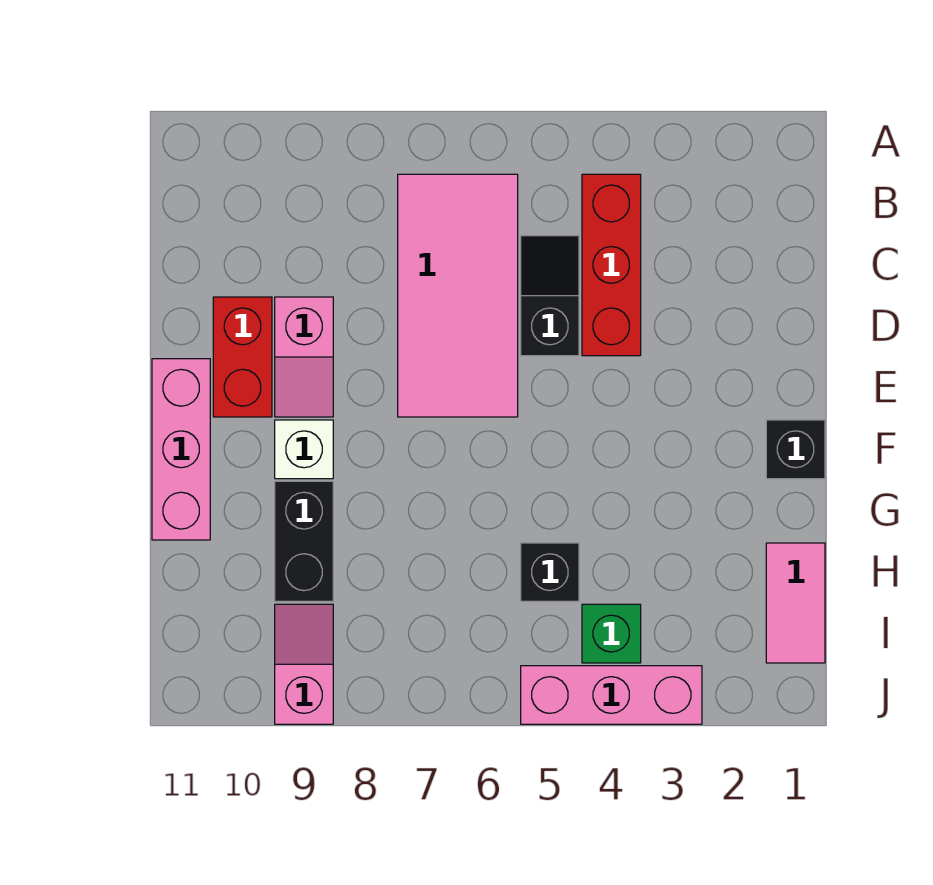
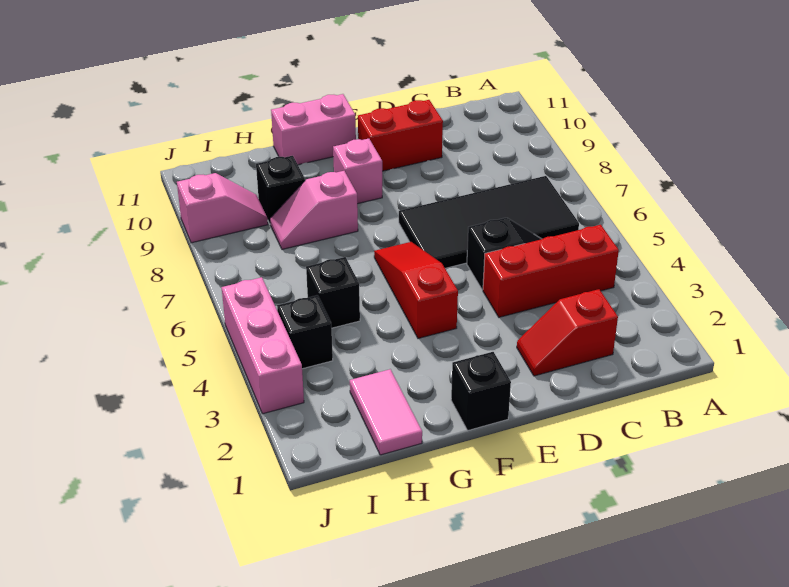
pink 2x4 tile [398,174,518,417] -> black 2x4 tile [399,176,579,268]
none -> red 1x2 slope [517,289,618,376]
pink 1x2 slope [275,297,333,417] -> pink 1x2 slope moved to [270,171,358,249]
pink 1x3 brick [152,359,210,540] -> pink 1x2 brick [271,94,356,165]
none -> red 1x3 slope [374,242,458,338]
white 1x1 brick [275,420,333,479] -> pink 1x1 brick [333,139,382,204]
black 1x2 brick [275,481,333,601] -> black 1x1 brick [256,156,305,223]
pink 1x2 tile [766,543,825,663] -> pink 1x2 tile turned to [350,369,422,455]
green 1x1 brick [582,604,641,663] -> black 1x1 brick [277,295,333,369]

